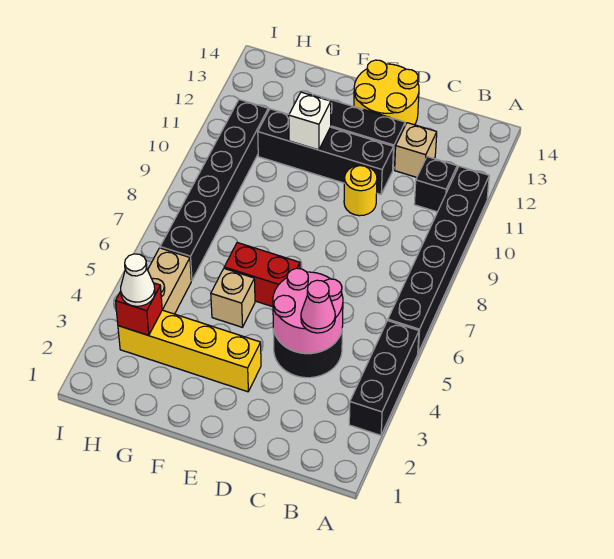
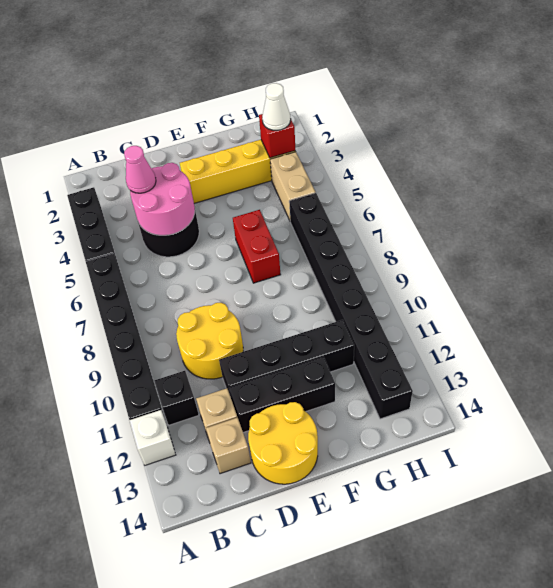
yellow 1x1 round brick [344,165,377,216] -> yellow 2x2 round brick [176,303,243,379]
red 1x2 brick [224,242,300,307] -> red 1x2 brick turned to [233,210,281,283]
tan 1x1 brick [211,269,255,327] -> tan 1x1 brick moved to [206,417,251,474]
white 1x1 brick [289,92,331,150] -> white 1x1 brick moved to [129,410,176,465]
black 1x6 brick [160,100,268,281] -> black 1x8 brick [289,193,413,419]

